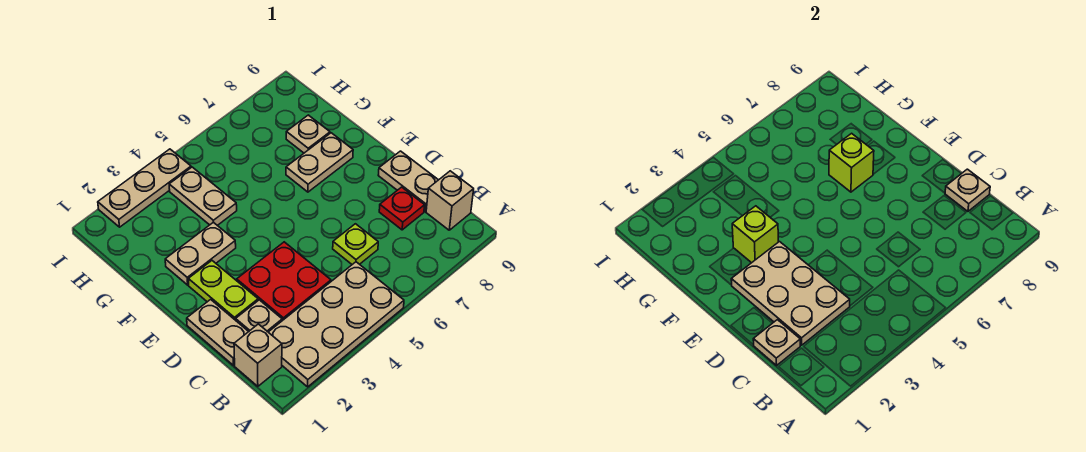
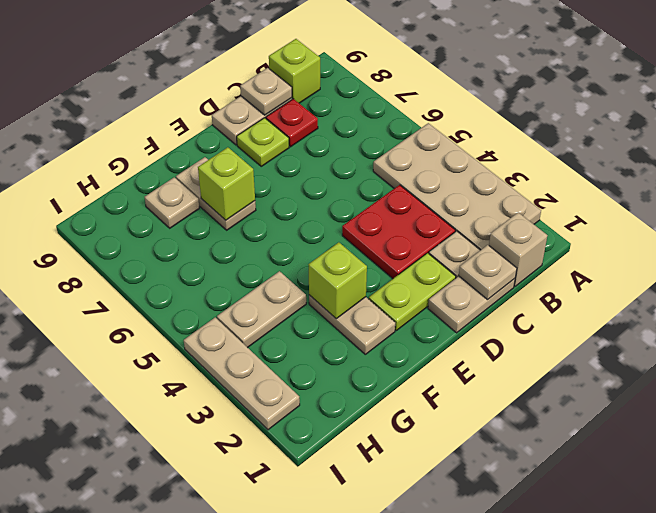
tan 1x1 brick [426,171,474,230] -> lime 1x1 brick [269,39,320,103]
tan 2x3 plate [731,242,850,345] -> none
lime 1x1 plate [333,224,378,264] -> lime 1x1 plate moved to [237,118,289,166]

